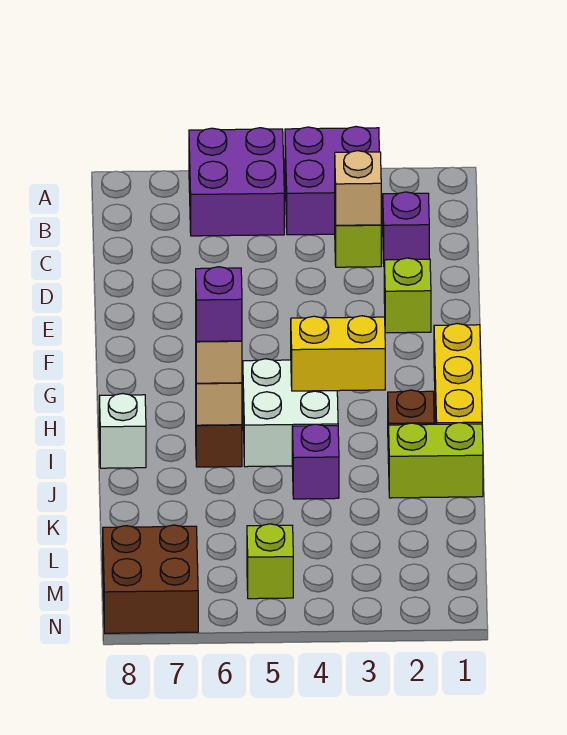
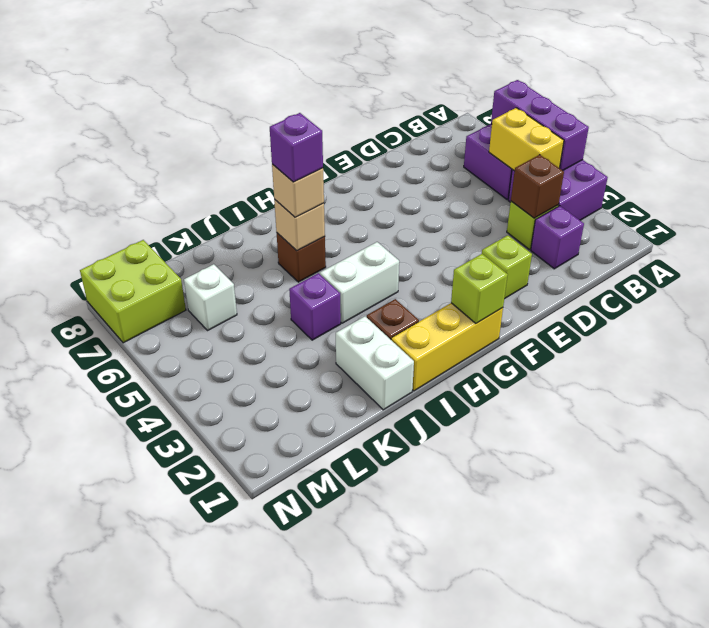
none -> purple 1x3 brick [491,80,589,171]
tan 1x1 brick [335,151,381,225] -> brown 1x1 brick [511,155,564,218]
yellow 1x2 brick [291,316,385,391] -> yellow 1x2 brick moved to [489,108,564,171]
white 2x2 brick [243,359,338,467] -> white 1x2 brick [320,242,399,323]
white 1x1 brick [99,394,146,468] -> white 1x1 brick moved to [184,264,237,331]
lime 1x2 brick [389,423,483,498] -> white 1x2 brick [336,316,414,410]
lime 1x1 brick [247,524,293,599] -> lime 1x1 brick moved to [451,254,508,323]
brown 2x2 brick [103,525,198,633] -> lime 2x2 brick [80,240,186,343]

